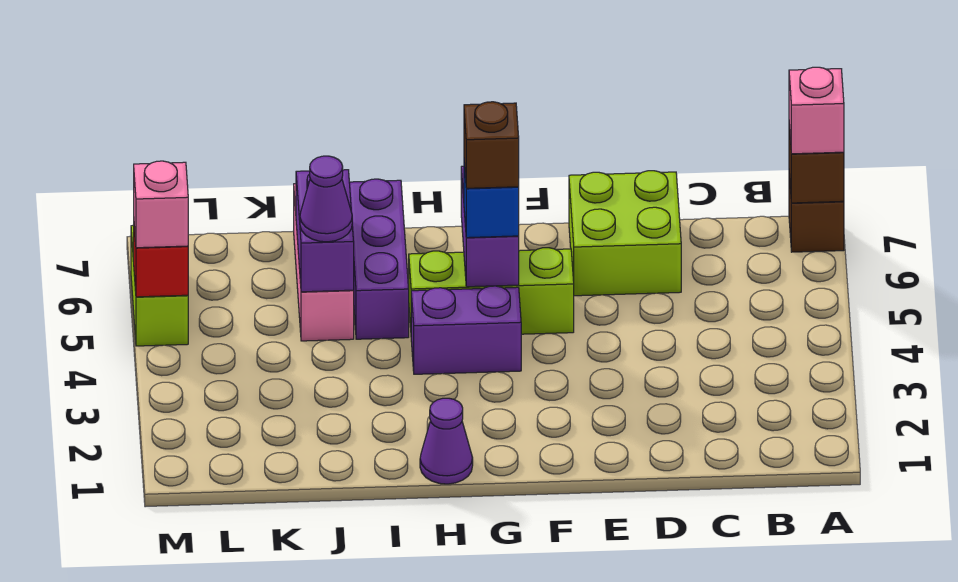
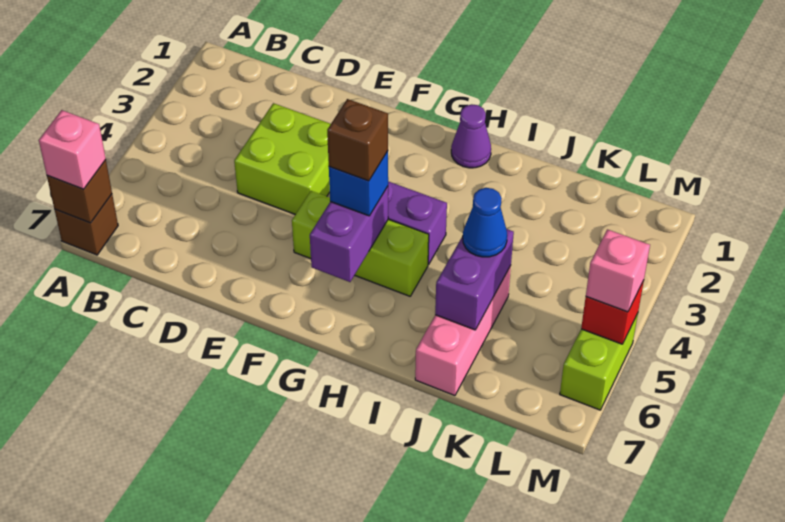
lime 2x2 brick [569,171,681,296] -> lime 2x2 brick moved to [234,103,331,215]
purple 1x3 brick [349,179,409,339] -> none
purple 1x1 cone [300,156,352,242] -> blue 1x1 cone [463,188,507,257]

